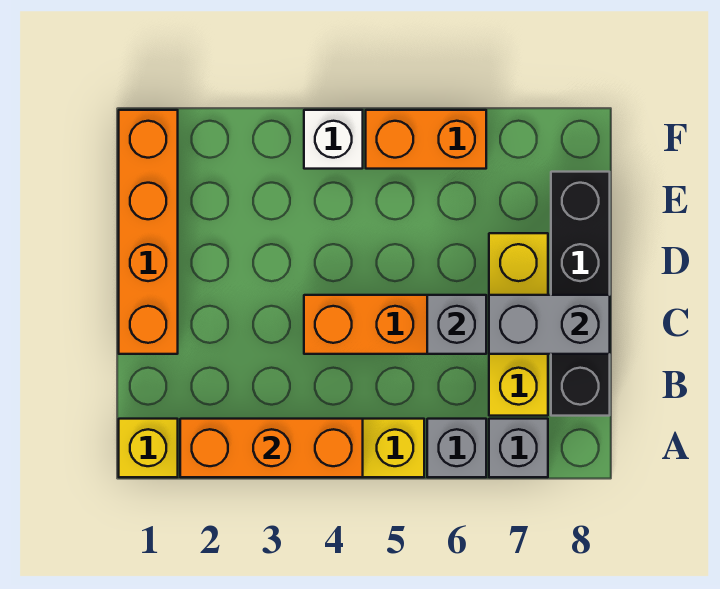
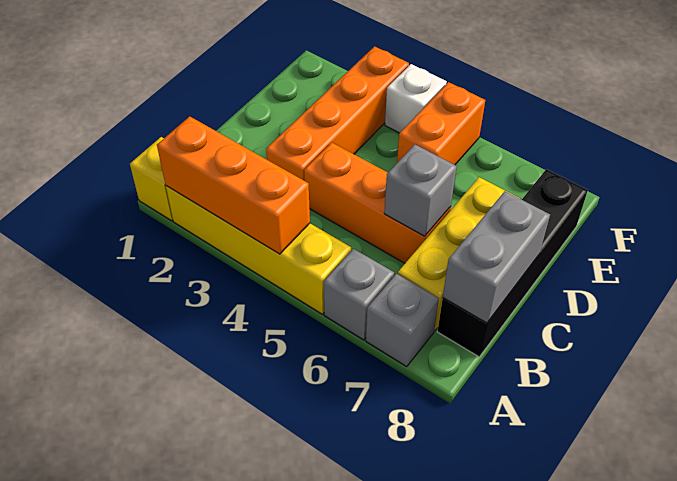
orange 1x4 brick [119,110,178,354] -> orange 1x4 brick moved to [266,46,409,181]
grey 1x2 brick [489,295,610,354] -> grey 1x2 brick turned to [443,191,550,323]
orange 1x2 brick [366,110,486,169] -> orange 1x2 brick turned to [397,82,485,165]

